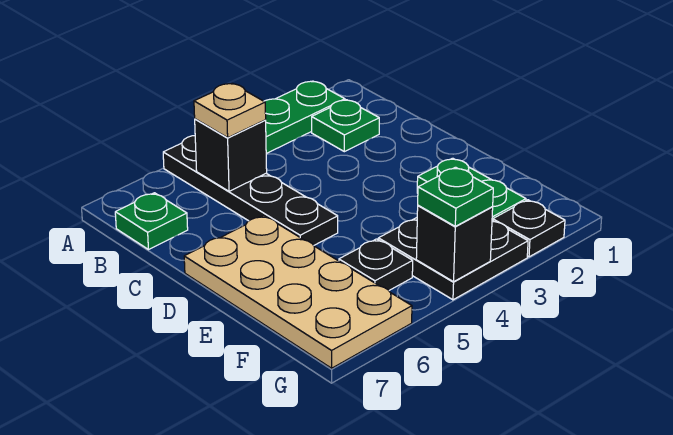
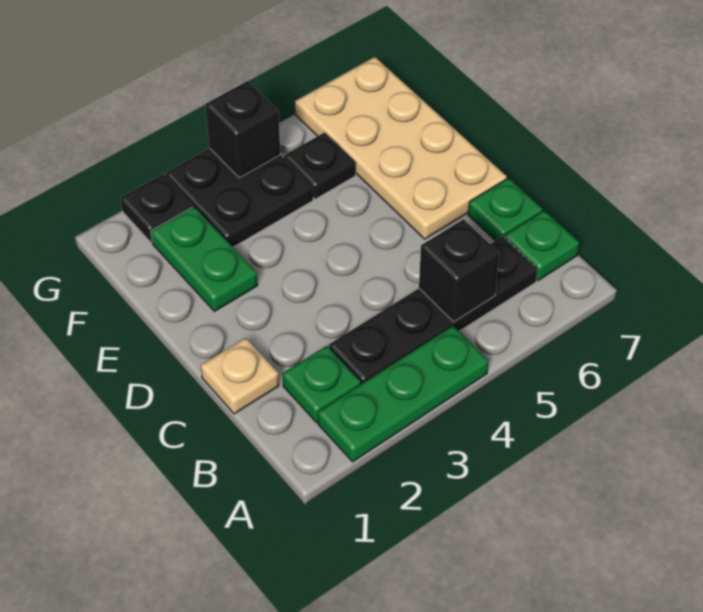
black 1x4 plate [163,136,338,245] -> black 1x4 plate turned to [329,236,538,384]
tan 1x1 plate [194,83,266,138] -> tan 1x1 plate moved to [201,338,279,414]
green 1x1 plate [418,167,493,226] -> green 1x1 plate moved to [468,178,543,241]

